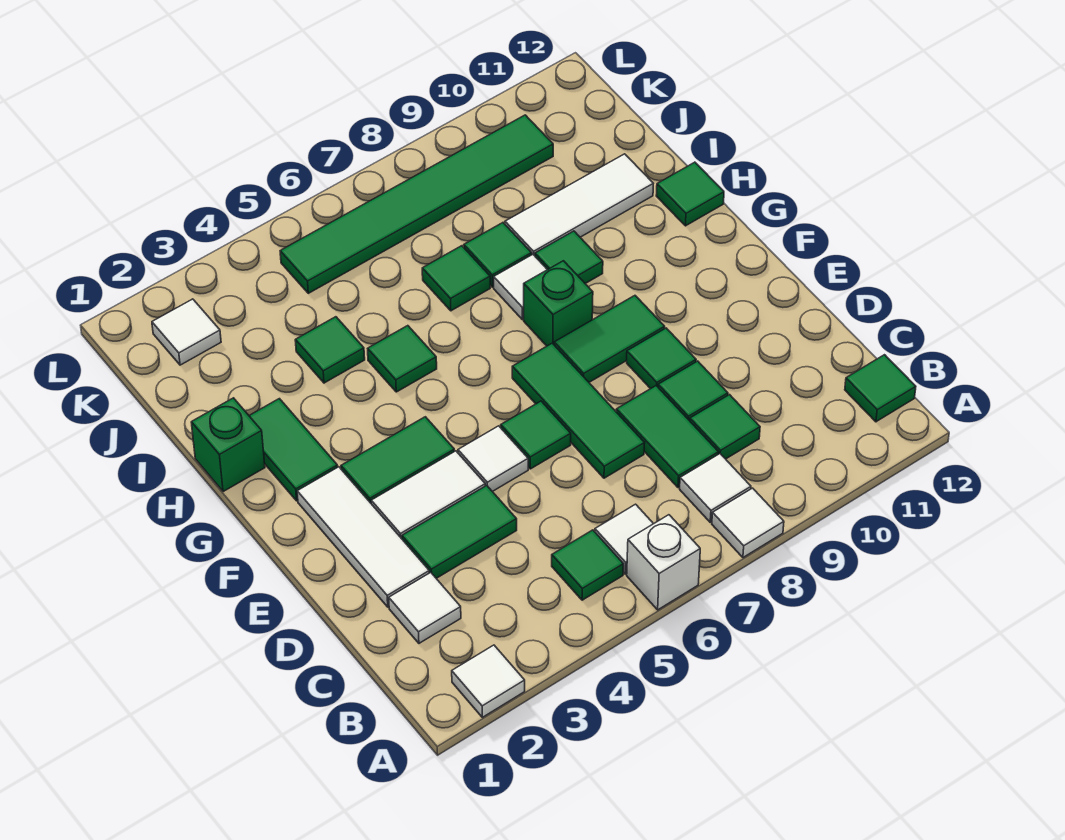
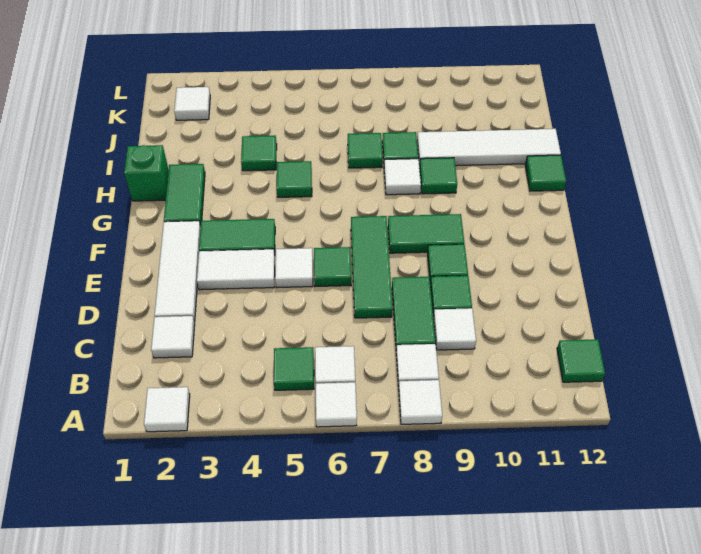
white 1x1 brick [627,515,700,610] -> white 1x1 tile [316,382,357,427]
green 1x1 tile [690,395,760,459] -> white 1x1 tile [433,308,476,350]
green 1x2 tile [402,486,517,578] -> none
green 1x1 brick [524,261,593,346] -> none
white 1x3 tile [505,154,653,256] -> white 1x4 tile [417,129,561,166]
green 1x6 tile [280,115,553,293] -> none

